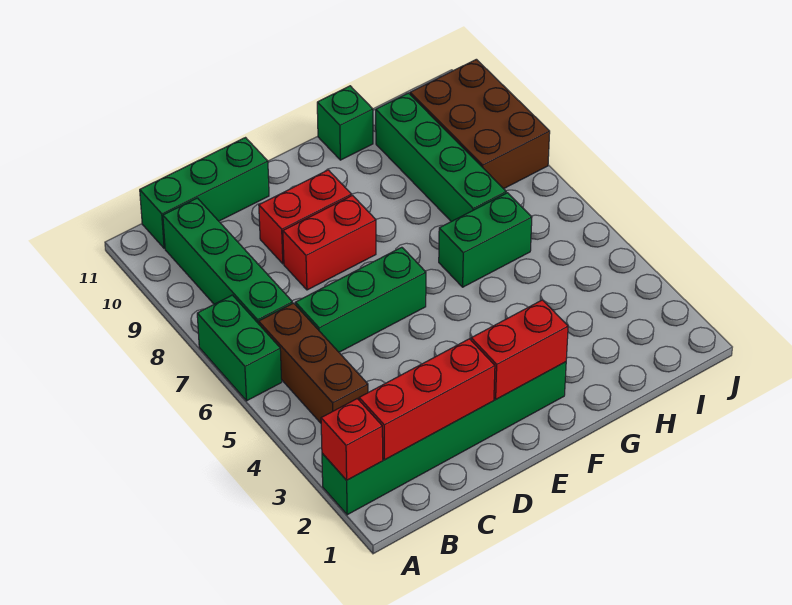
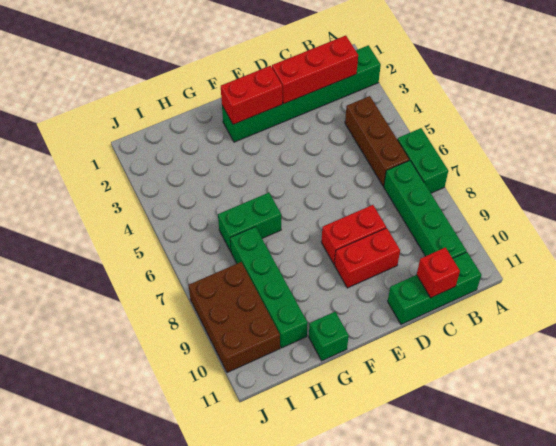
red 1x1 brick [321,399,383,480] -> red 1x1 brick moved to [417,248,460,298]
green 1x3 brick [295,247,426,352] -> none

